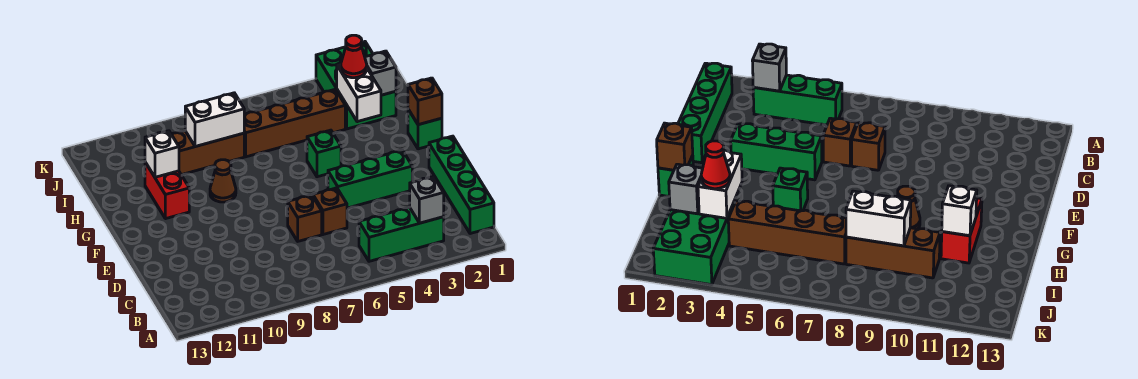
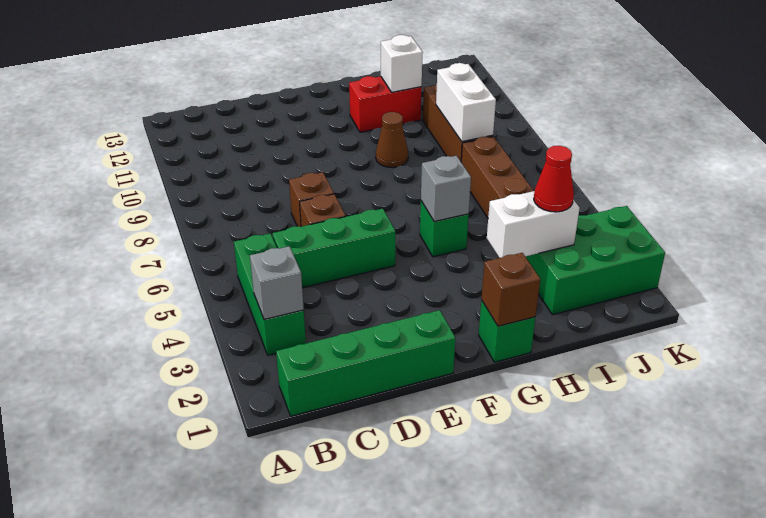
green 1x3 brick [328,150,412,208] -> green 1x3 brick turned to [273,209,395,288]
grey 1x1 brick [365,51,396,95] -> grey 1x1 brick moved to [421,156,471,222]

